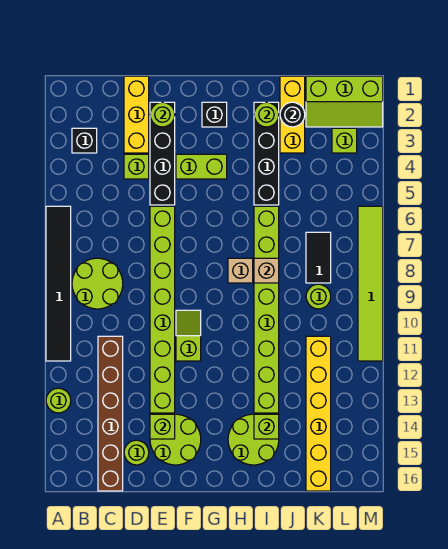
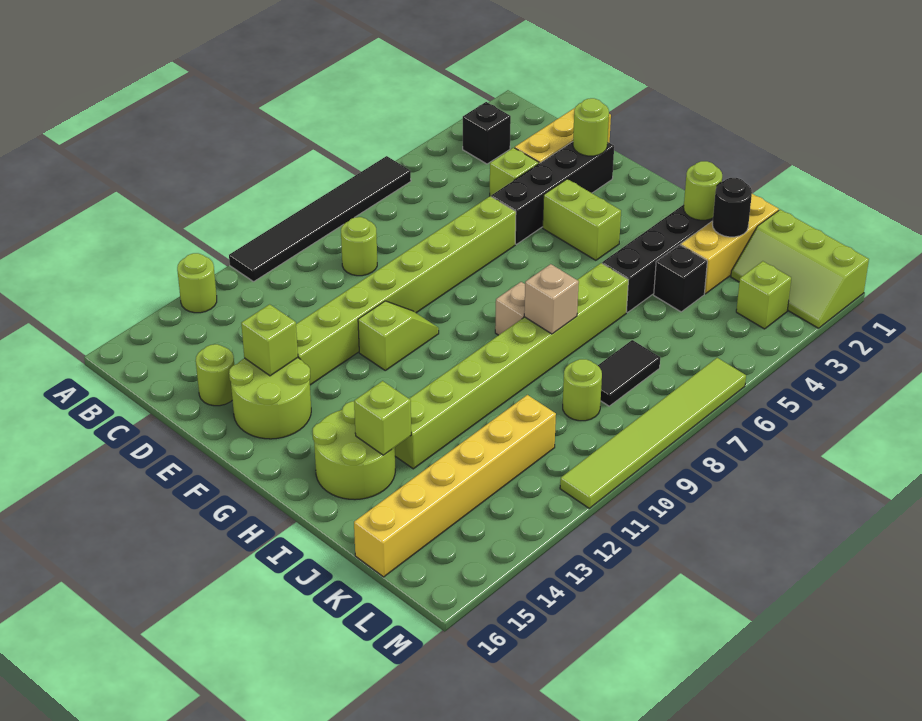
lime 2x2 round brick [72,258,123,309] -> lime 1x1 round brick [341,217,377,276]
brown 1x6 brick [98,336,123,491] -> none
black 1x1 brick [202,102,227,127] -> black 1x1 brick moved to [654,245,707,312]

